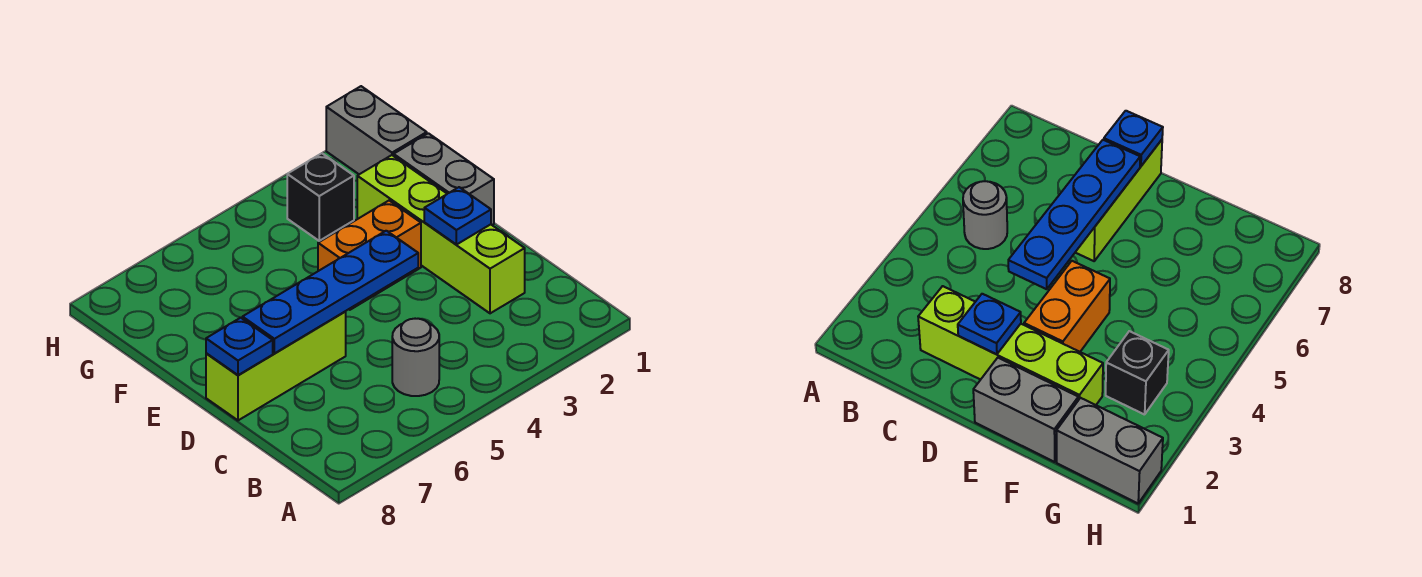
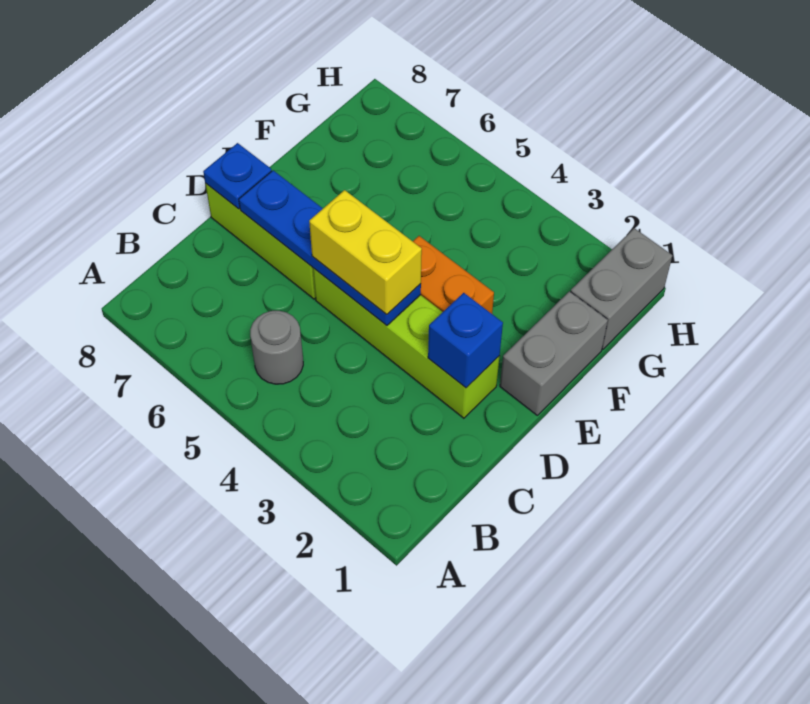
lime 1x4 brick [357,155,525,313] -> lime 1x4 brick turned to [313,268,499,418]
blue 1x1 plate [424,187,491,245] -> blue 1x1 brick [428,293,503,388]
none -> yellow 1x2 brick [309,190,422,315]
black 1x1 brick [287,153,354,241] -> none

